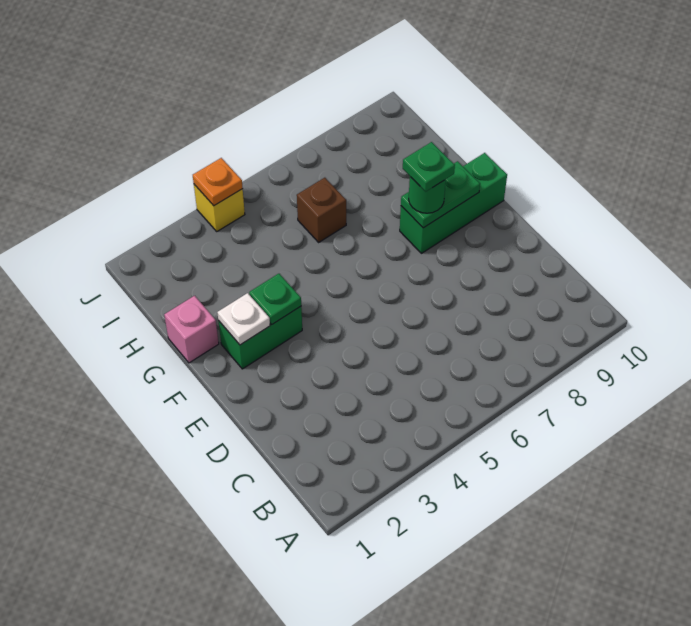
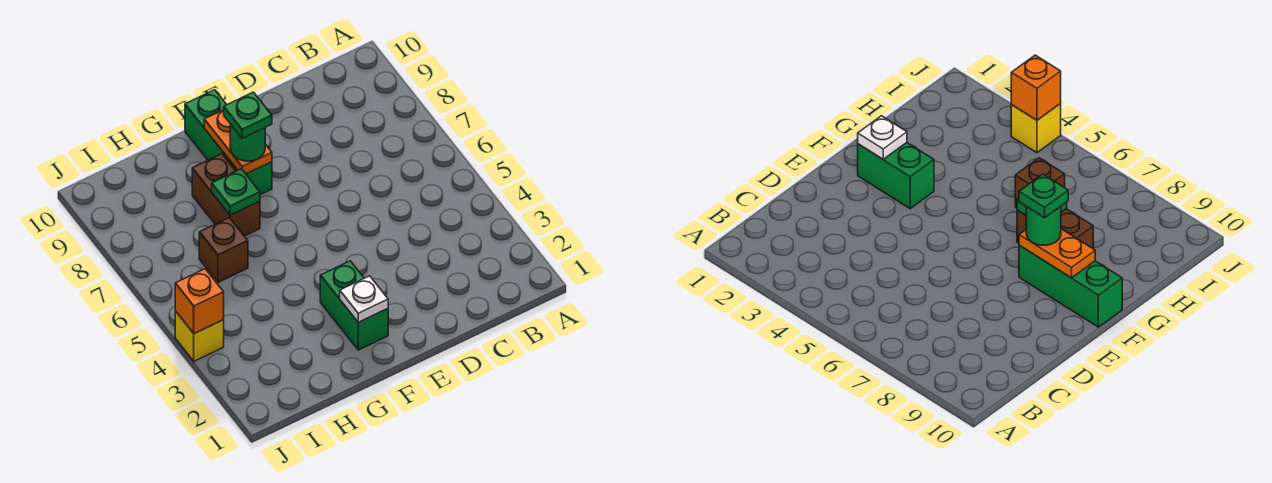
green 1x1 plate [249,274,301,324] -> green 1x1 plate moved to [212,169,260,215]
green 1x2 plate [401,161,480,228] -> orange 1x2 plate [204,110,272,174]
pink 1x1 brick [164,296,219,363] -> none
none -> brown 1x2 brick [192,154,260,236]
orange 1x1 plate [193,158,243,206] -> orange 1x1 brick [175,269,224,334]

